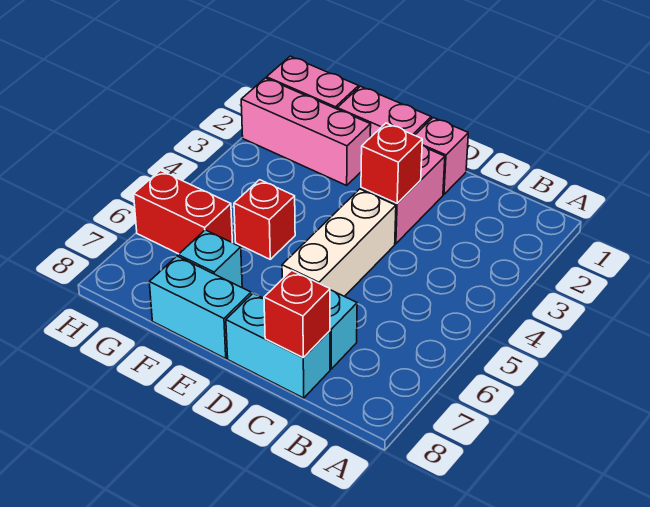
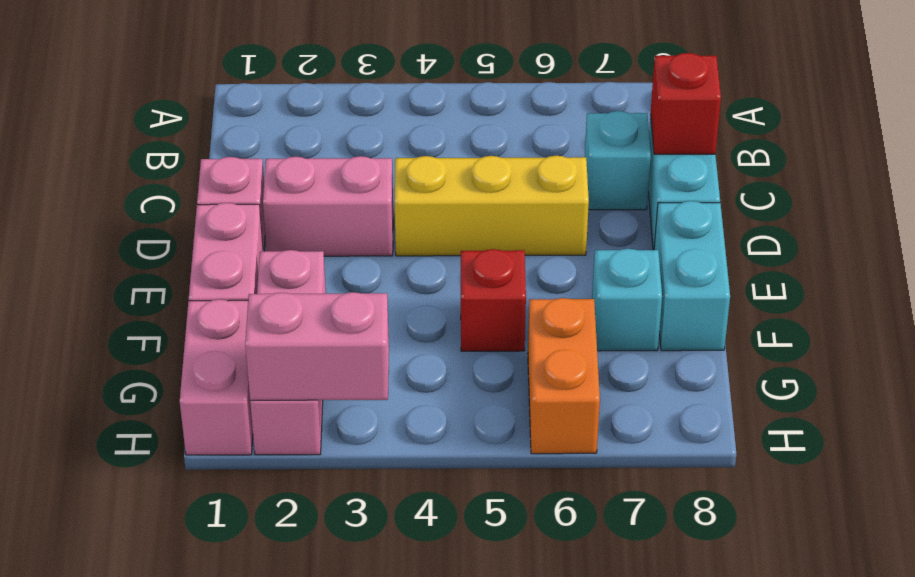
red 1x1 brick [361,123,422,203] -> none
white 1x3 brick [282,189,396,297] -> yellow 1x3 brick [395,156,589,256]
red 1x2 brick [134,170,232,254] -> orange 1x2 brick [528,298,600,454]
none -> pink 1x2 brick [245,292,389,400]

